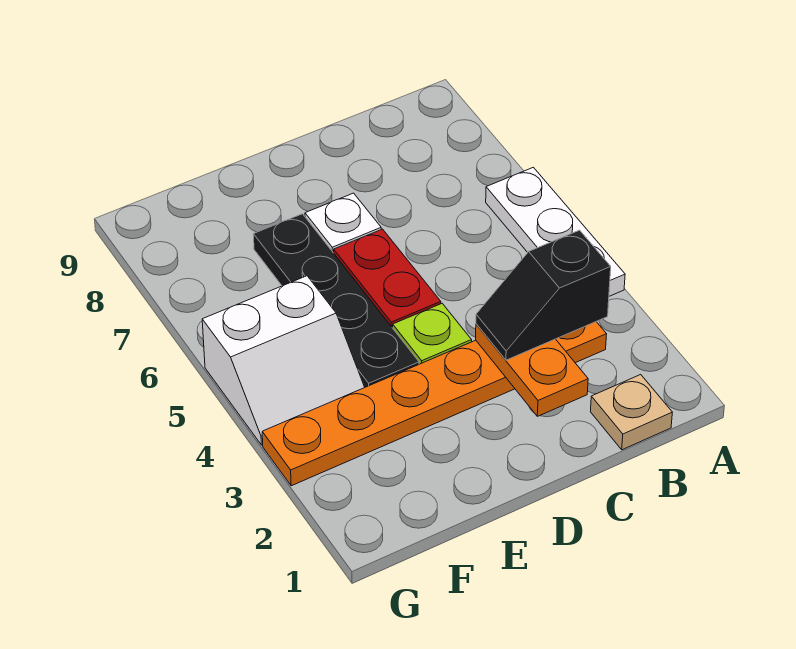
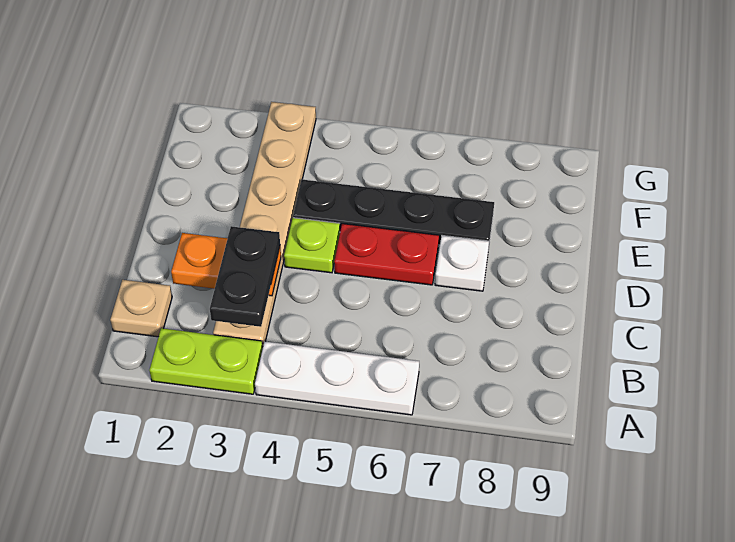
none -> lime 1x2 plate [149,328,263,394]
orange 1x6 plate [262,322,607,486] -> tan 1x6 plate [213,102,316,347]
black 1x2 slope [476,230,611,360] -> black 1x2 plate [210,226,280,327]
white 2x2 slope [202,276,365,445] -> none

